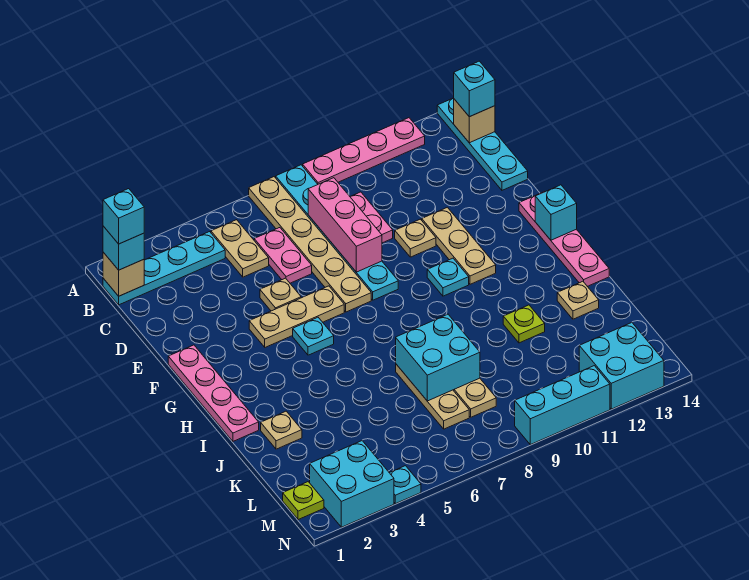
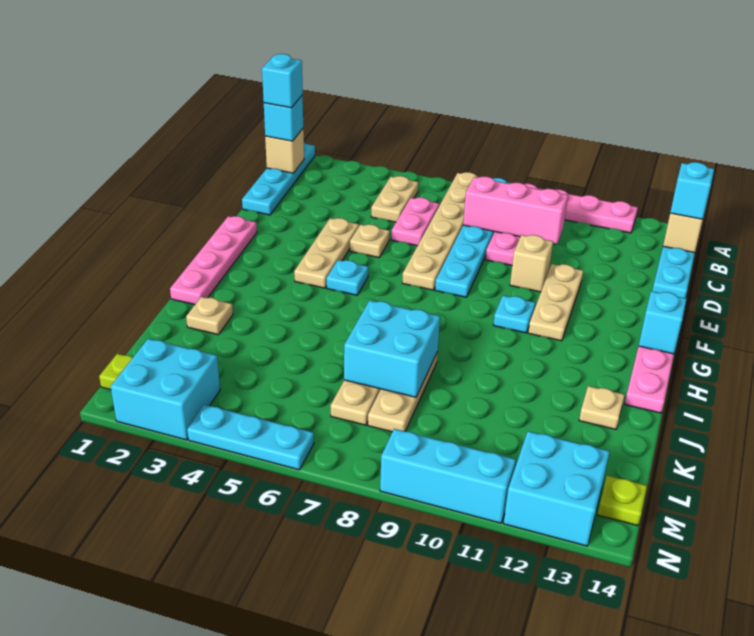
cyan 1x4 plate [103,232,225,305] -> cyan 1x4 plate turned to [242,142,315,215]
pink 1x3 brick [308,178,382,272] -> pink 1x3 brick turned to [463,176,568,244]
tan 1x1 plate [395,219,436,257] -> tan 1x1 brick [510,235,553,292]
tan 1x3 plate [249,286,344,347] -> tan 1x3 plate turned to [294,218,359,288]
lime 1x1 plate [503,305,545,343] -> lime 1x1 plate moved to [598,476,647,526]
cyan 1x1 plate [390,466,421,504] -> cyan 1x3 plate [187,404,314,470]

